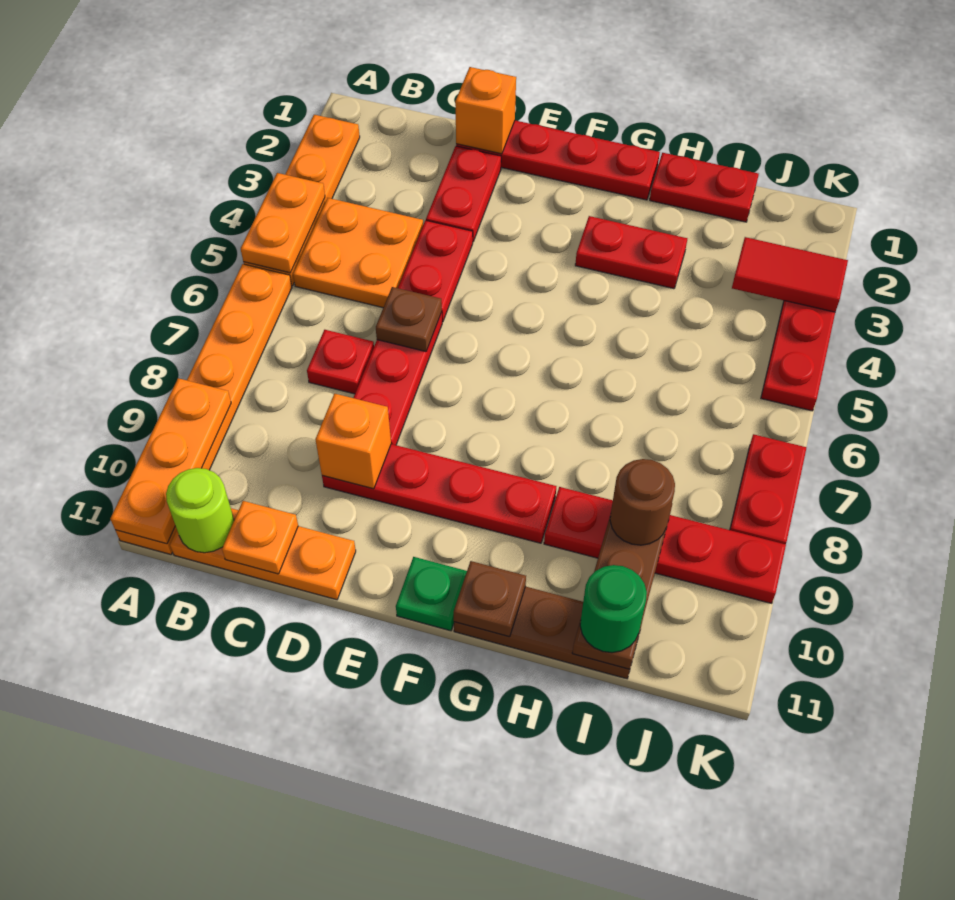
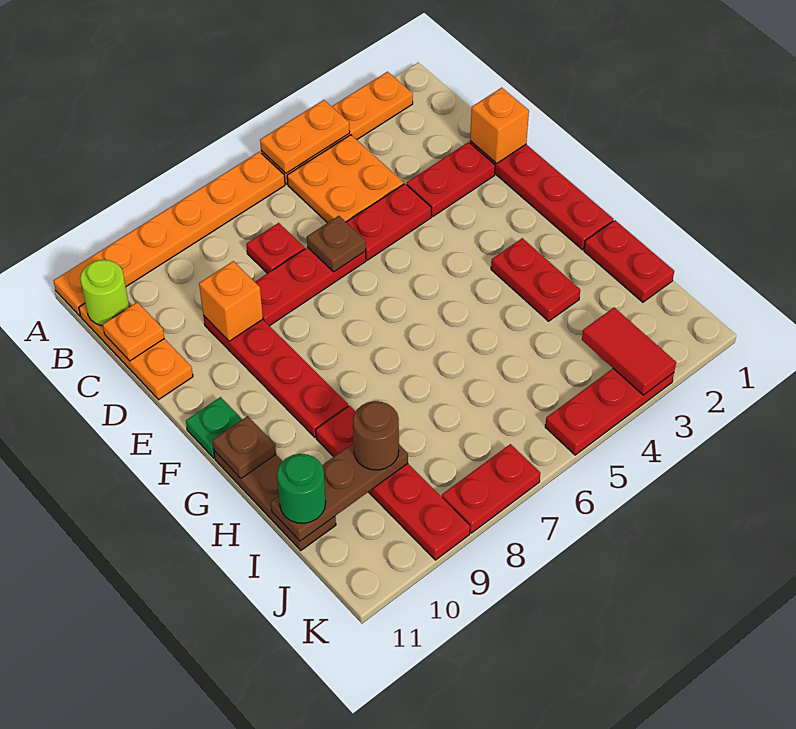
orange 1x3 plate [110,378,231,544] -> none

